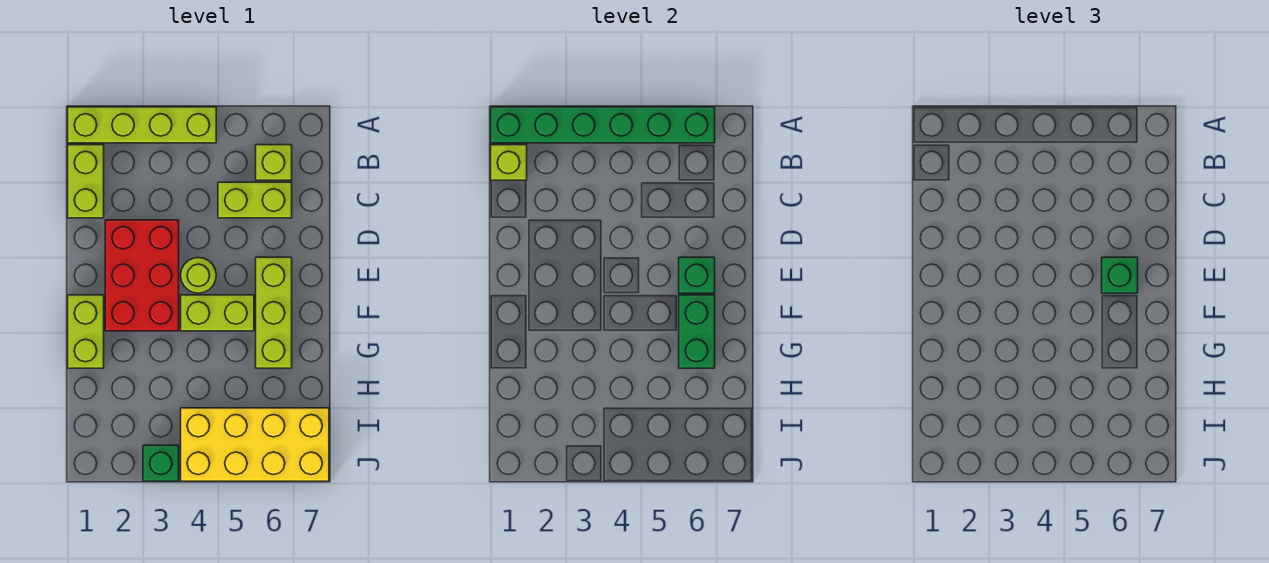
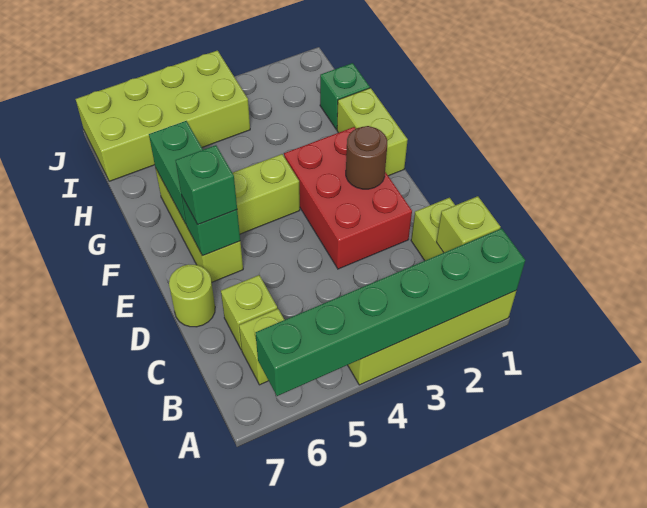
lime 1x2 brick [218,182,292,218] -> lime 1x1 brick [221,275,278,350]
none -> brown 1x1 round brick [346,126,387,189]
lime 1x1 round brick [181,258,216,293] -> lime 1x1 round brick moved to [169,264,215,327]
yellow 2x4 brick [181,408,329,481] -> lime 2x4 brick [76,50,250,181]
green 1x1 brick [143,445,179,481] -> green 1x1 brick moved to [320,63,370,129]

